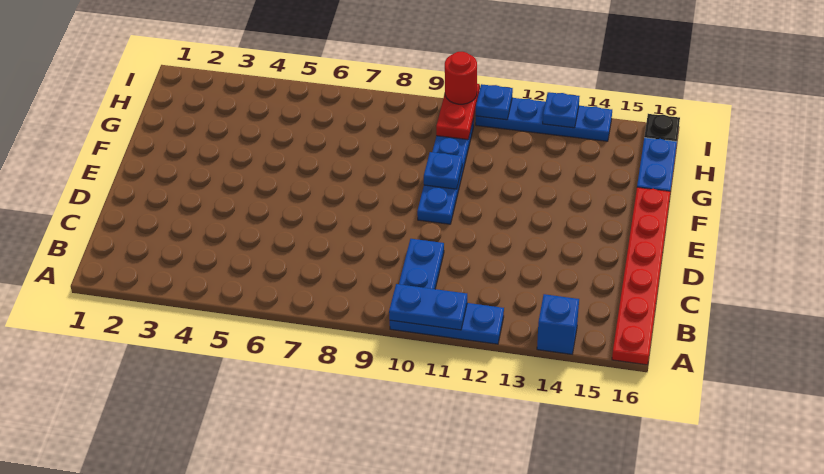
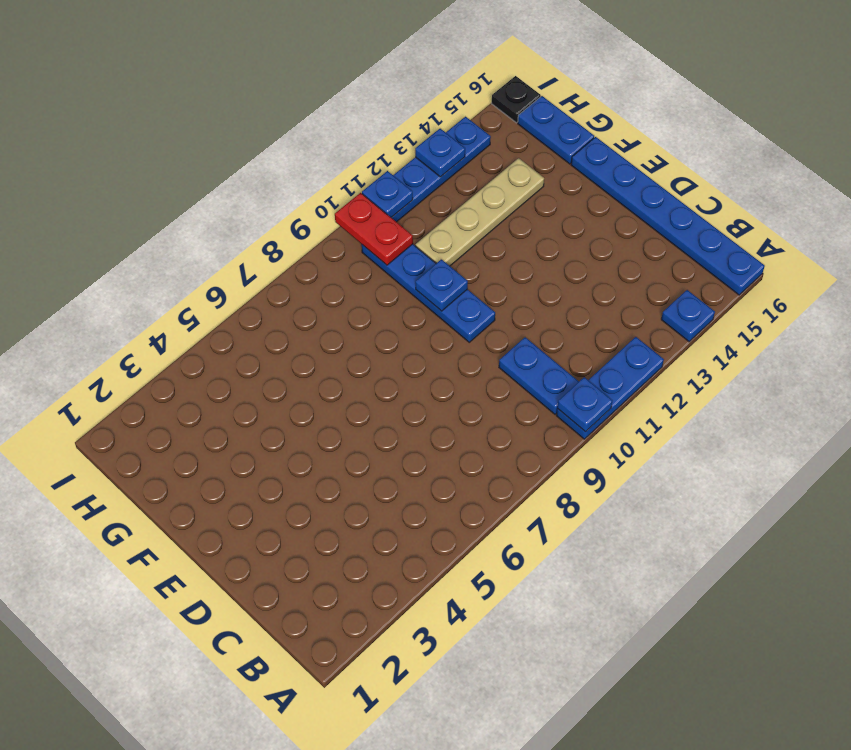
blue 1x2 plate [389,284,467,330] -> blue 1x1 plate [557,377,613,432]
blue 1x1 brick [537,294,579,354] -> blue 1x1 plate [661,290,715,342]
red 1x6 plate [612,187,670,365] -> blue 1x6 plate [571,137,765,295]
none -> tan 1x4 plate [415,158,544,266]
red 1x1 round brick [445,52,477,104] -> none

